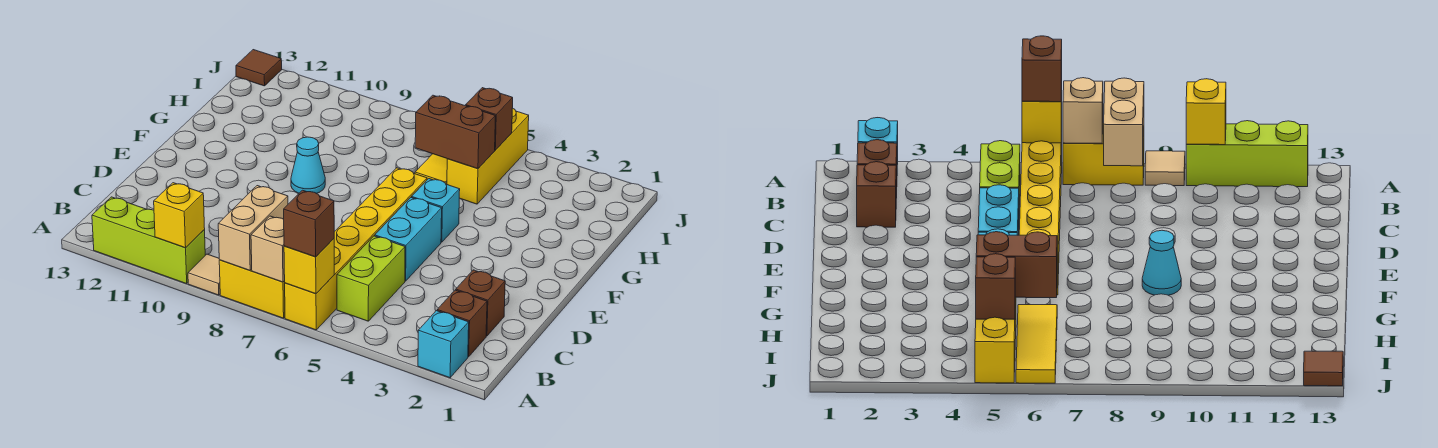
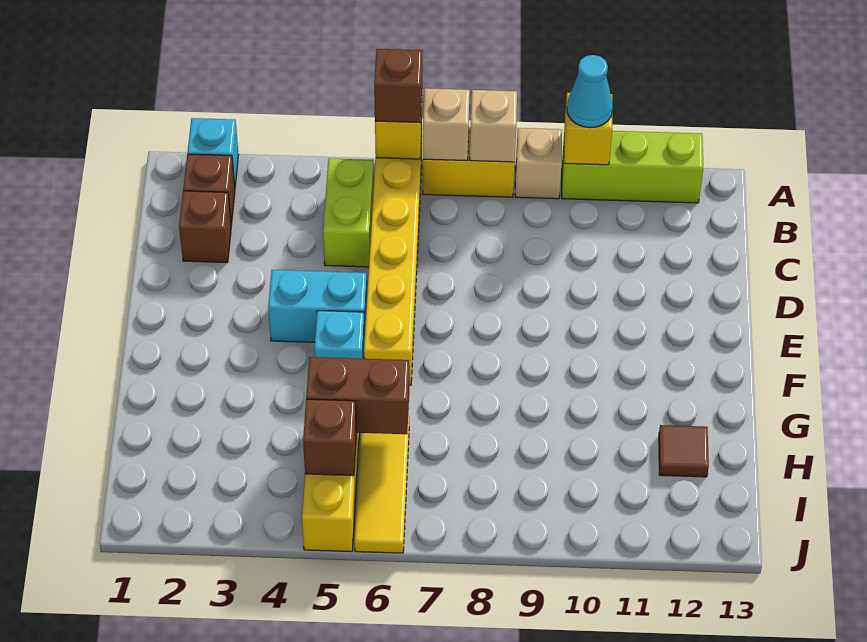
tan 1x2 brick [218,186,288,270] -> tan 1x1 brick [470,90,517,162]
tan 1x1 tile [188,254,220,295] -> tan 1x1 brick [515,128,562,199]
cyan 1x2 brick [375,197,442,281] -> cyan 1x2 brick turned to [268,270,367,342]
cyan 1x1 cone [291,137,325,194] -> cyan 1x1 cone moved to [567,55,613,128]
brown 1x1 tile [236,50,282,86] -> brown 1x1 tile moved to [659,425,709,477]

